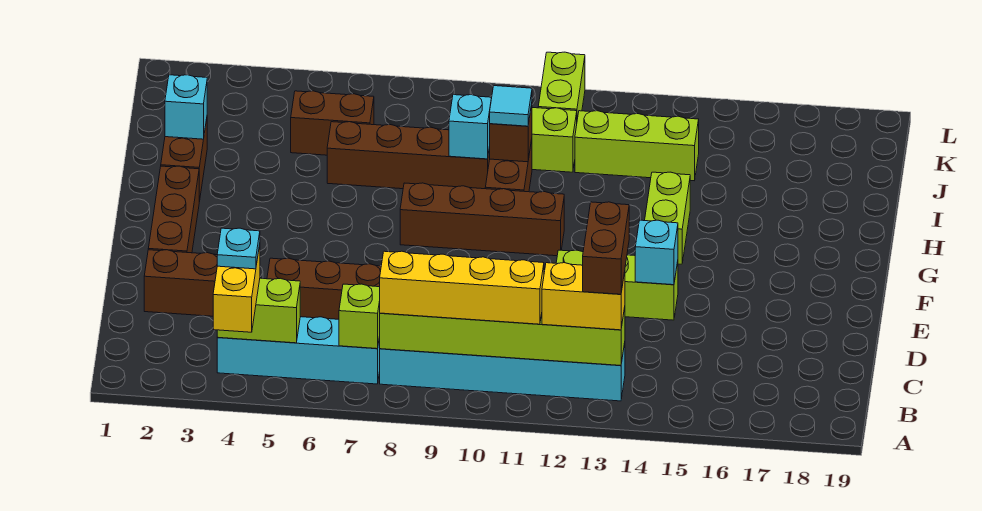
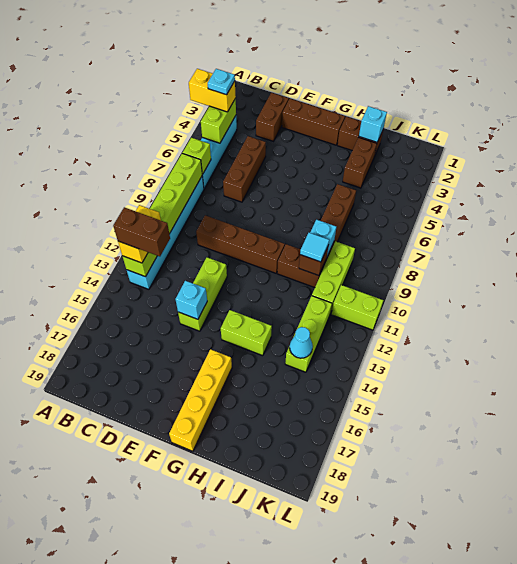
yellow 1x4 brick [380,251,544,324] -> yellow 1x4 brick moved to [169,349,232,451]
brown 1x4 brick [400,183,564,256] -> brown 1x4 brick turned to [196,215,285,273]
brown 1x2 brick [291,91,374,155] -> brown 1x2 brick moved to [343,138,377,188]
none -> cyan 1x1 cone [290,327,313,358]

